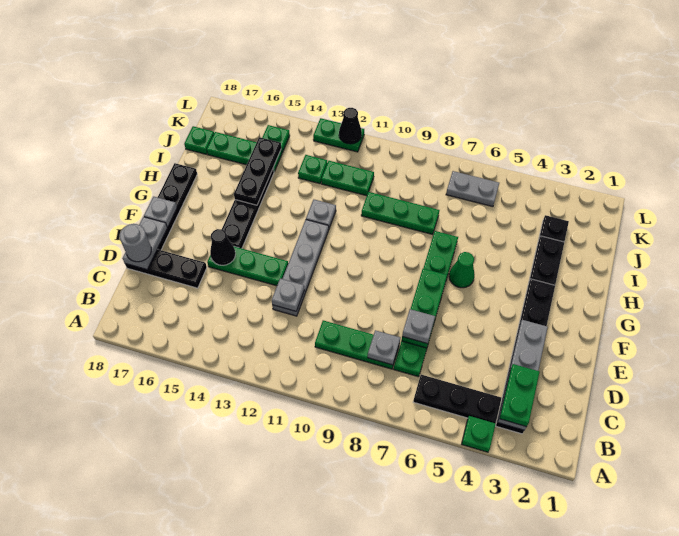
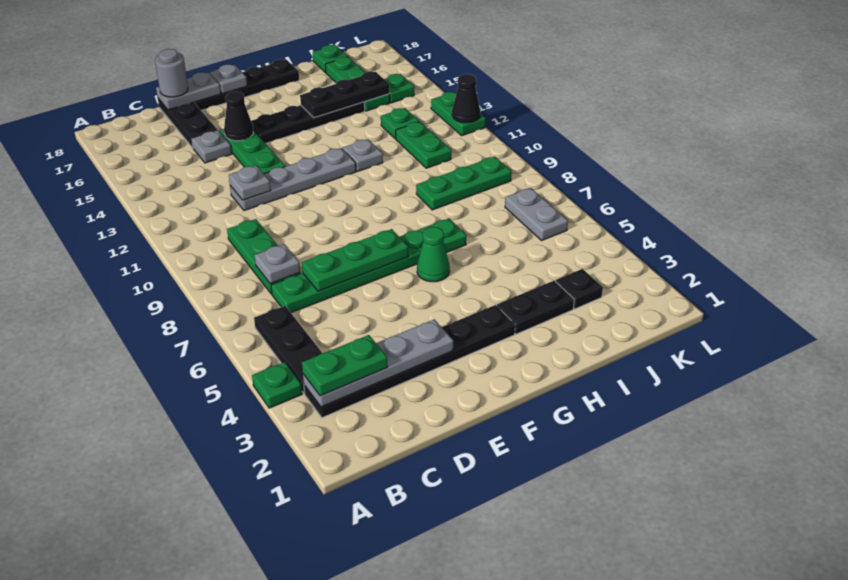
grey 1x1 plate [402,309,435,344] -> grey 1x1 plate moved to [192,131,232,163]
green 1x3 plate [361,192,439,235] -> green 1x3 plate turned to [416,157,512,210]

